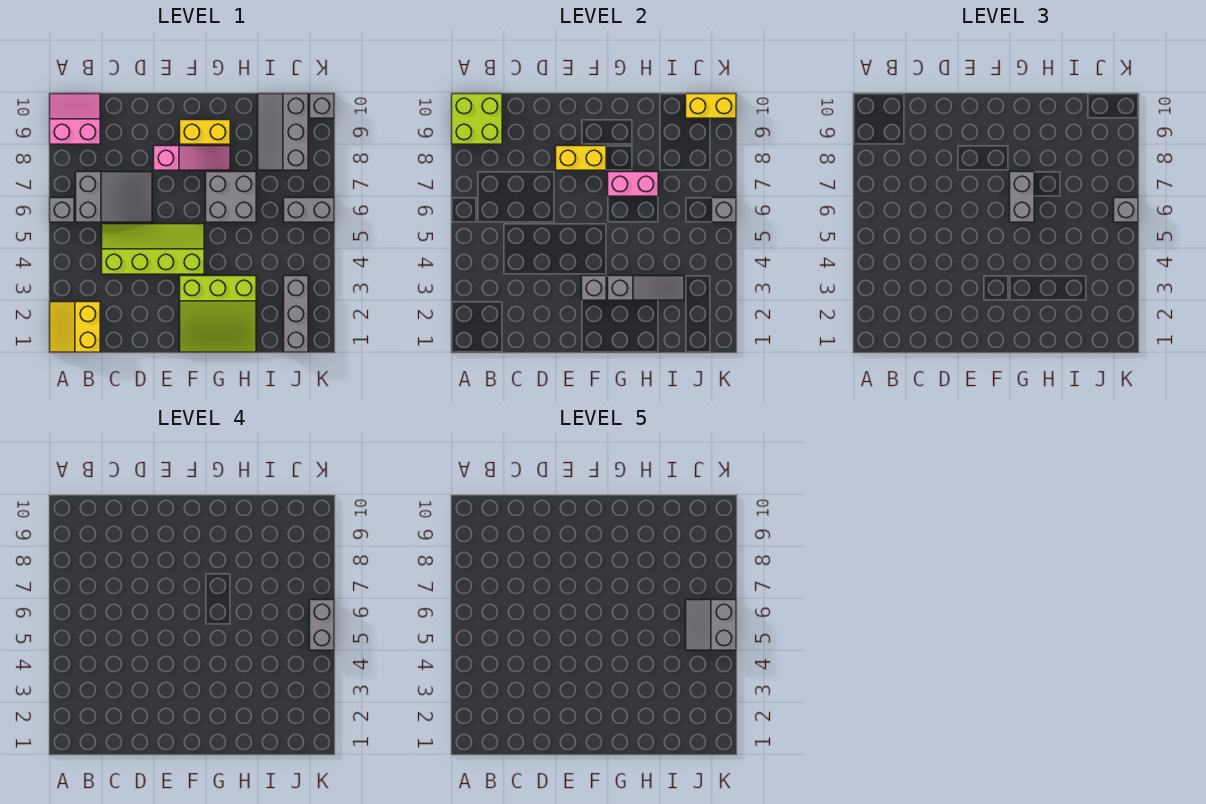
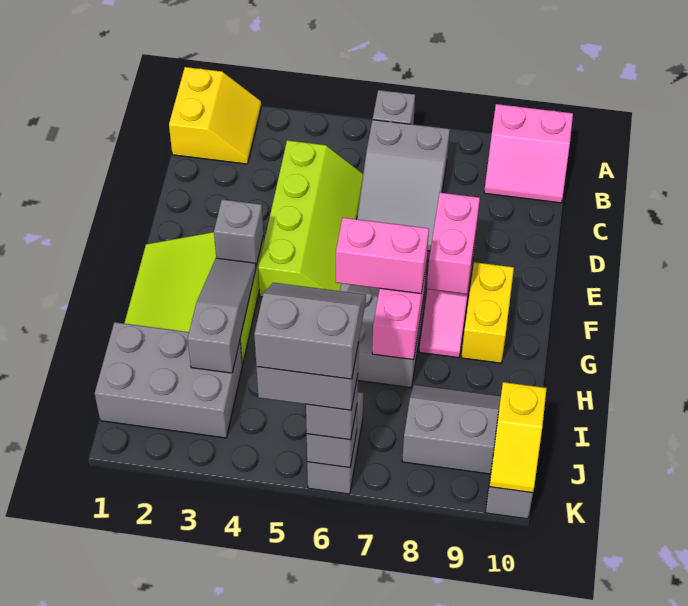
yellow 2x2 slope [50,302,100,352] -> yellow 2x2 slope turned to [169,67,261,164]
pink 2x2 slope [50,94,100,144] -> pink 2x2 slope turned to [484,104,573,203]
lime 2x2 brick [452,94,502,144] -> none
yellow 1x2 brick [556,146,606,170] -> pink 1x2 brick [427,193,480,294]
grey 1x3 slope [608,276,684,300] -> grey 1x3 slope turned to [188,258,256,373]
grey 1x2 brick [1010,172,1034,222] -> pink 1x2 brick [336,218,429,294]
grey 1x3 brick [284,276,308,352] -> grey 2x3 brick [95,322,242,438]
yellow 1x2 brick [686,94,736,118] -> yellow 1x2 slope [489,382,546,493]

